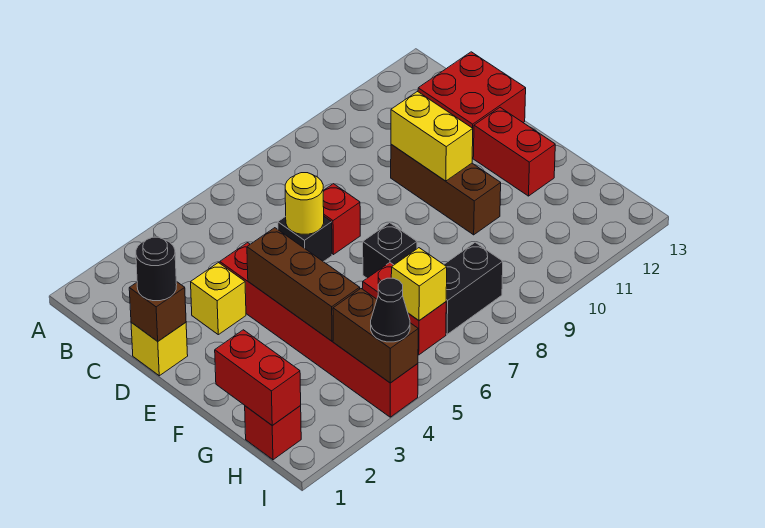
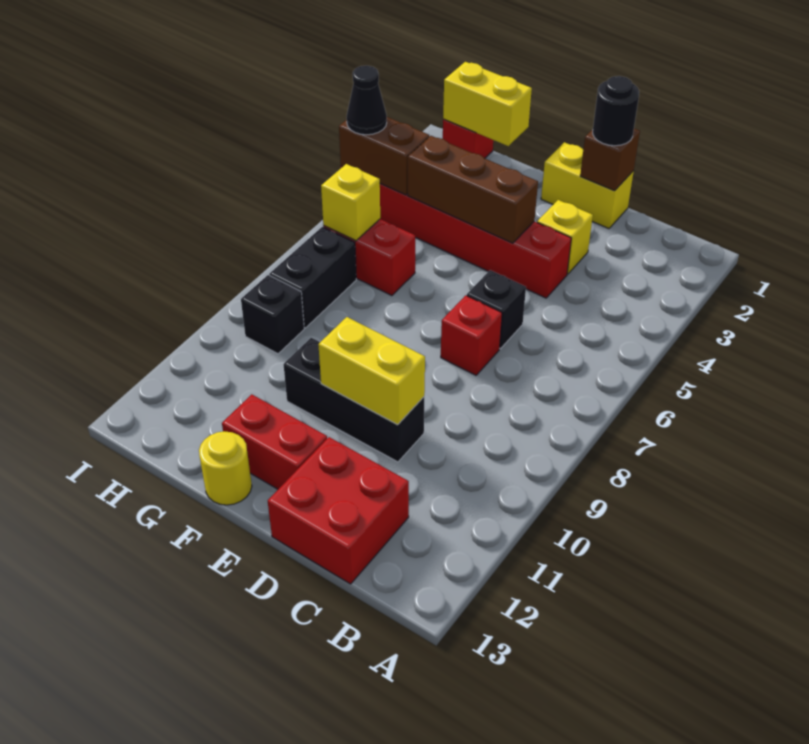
yellow 1x1 brick [131,323,188,376] -> yellow 1x2 brick [541,142,634,229]
yellow 1x1 round brick [285,173,324,234] -> yellow 1x1 round brick moved to [199,431,252,505]
brown 1x3 brick [391,144,501,235] -> black 1x3 brick [283,338,424,462]
black 1x1 brick [363,223,417,278] -> black 1x1 brick moved to [241,275,304,354]
red 1x2 brick [215,330,301,425] -> yellow 1x2 brick [443,62,532,146]

